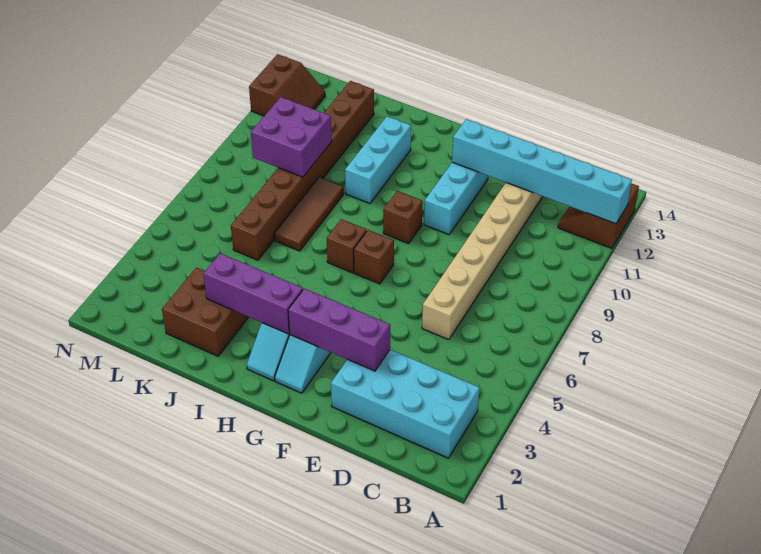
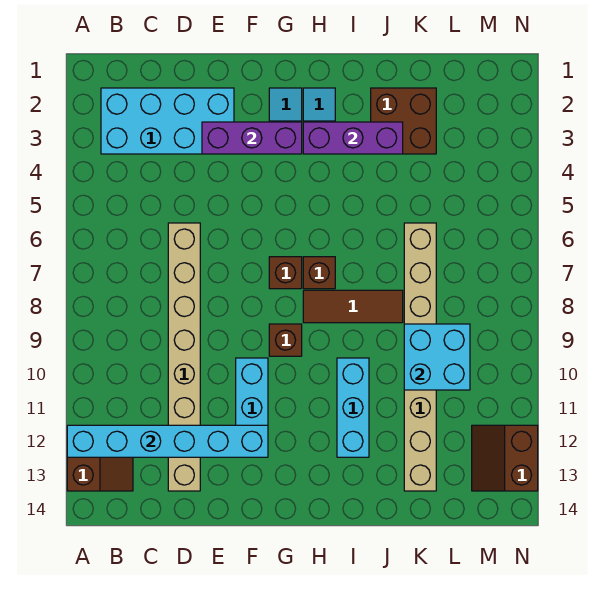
brown 1x3 tile [274,177,344,251] -> brown 1x3 tile turned to [303,290,403,323]
brown 1x8 brick [231,81,374,260] -> tan 1x8 brick [404,223,436,491]
purple 2x2 brick [251,97,332,177] -> cyan 2x2 brick [404,324,470,390]

